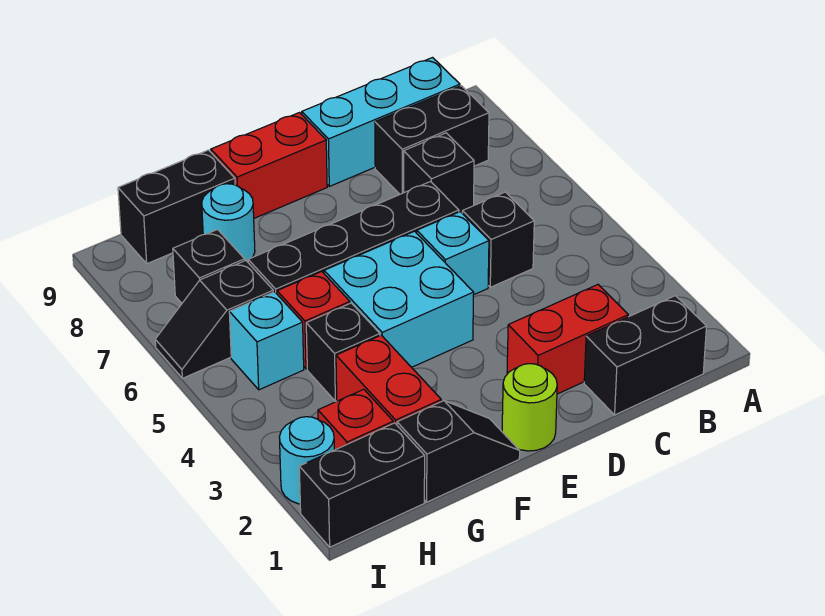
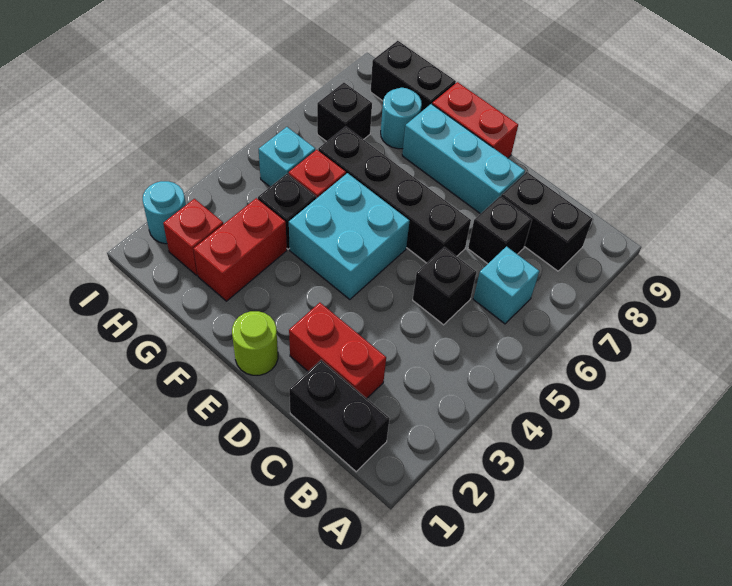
cyan 1x3 brick [302,58,460,186] -> cyan 1x3 brick moved to [402,104,525,214]
cyan 1x1 brick [417,212,489,295] -> cyan 1x1 brick moved to [473,247,539,324]
black 1x2 slope [397,401,520,502] -> none
black 1x2 brick [299,423,425,547] -> none
black 1x2 slope [155,260,273,378] -> none

